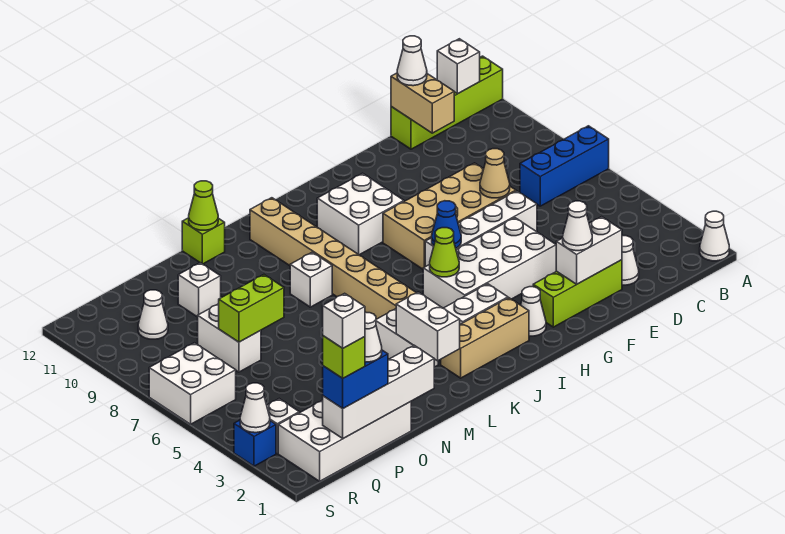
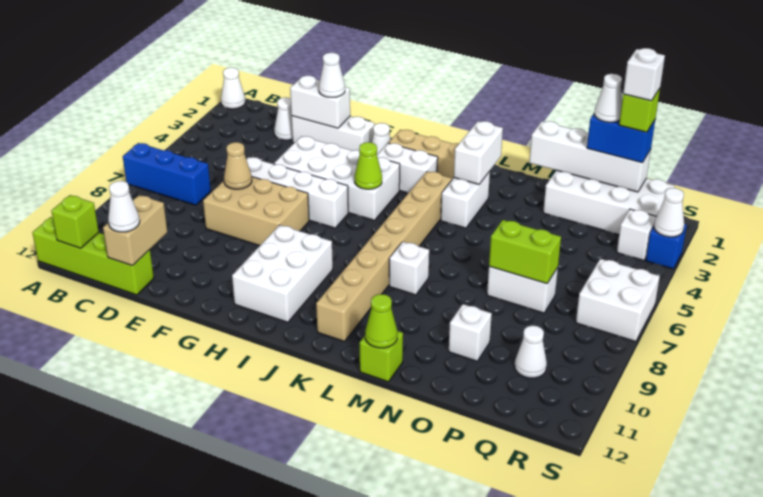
white 1x1 brick [437,39,480,94] -> lime 1x1 brick [51,195,99,248]
lime 1x3 brick [533,260,622,327] -> white 1x3 brick [292,116,375,151]
tan 2x4 brick [383,163,516,269] -> tan 2x3 brick [203,177,309,246]
blue 1x1 cone [432,201,461,248] -> none
white 2x2 brick [317,173,404,255] -> white 2x3 brick [232,225,333,322]
white 1x2 brick [198,304,261,372] -> white 1x2 brick turned to [487,266,558,313]

